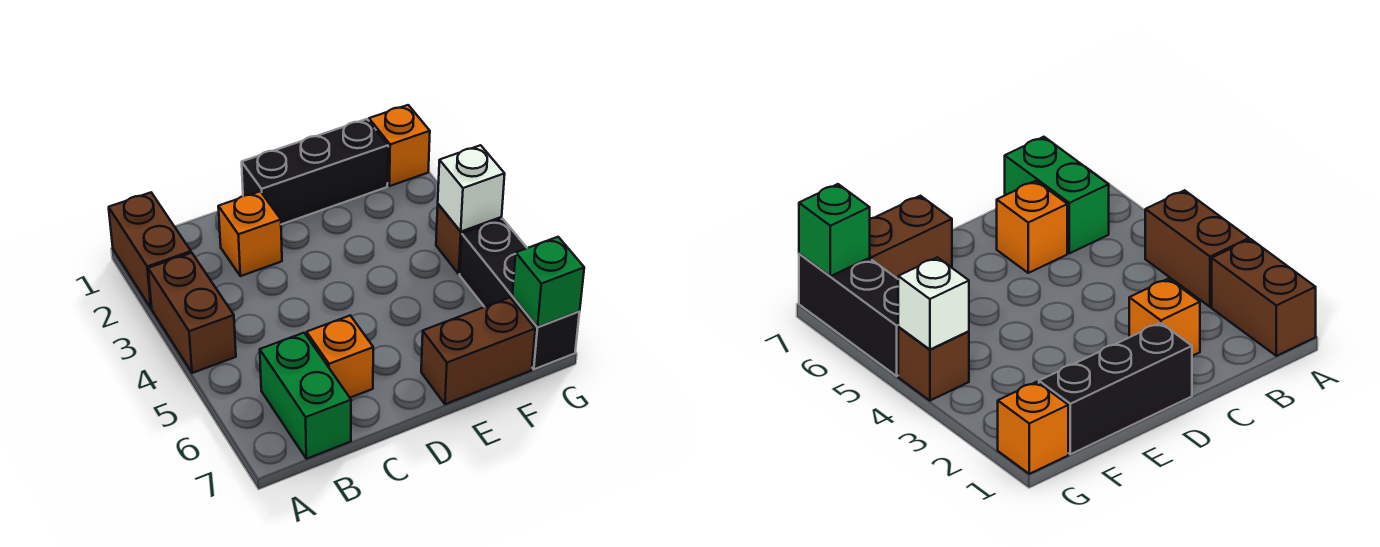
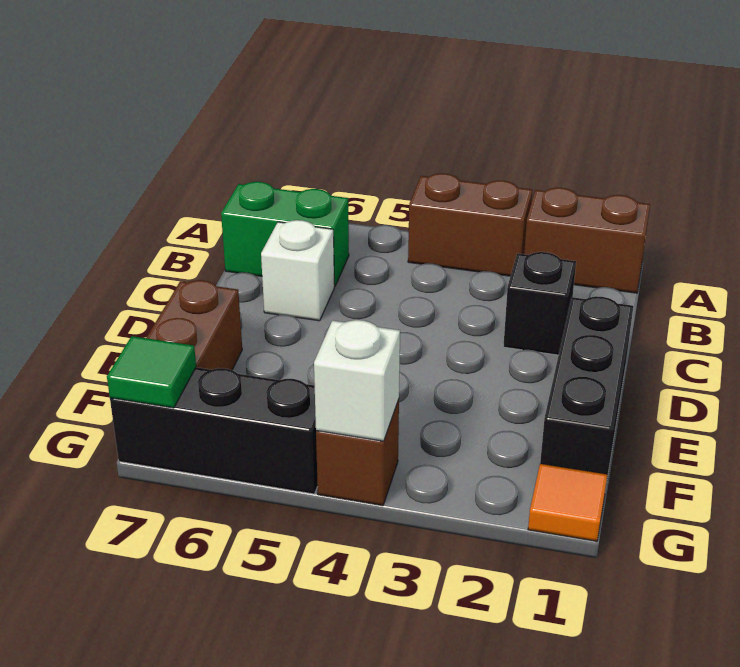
orange 1x1 brick [218,191,282,276] -> black 1x1 brick [503,252,576,355]
orange 1x1 brick [307,316,373,398] -> white 1x1 brick [261,220,334,321]
orange 1x1 brick [369,105,430,186] -> orange 1x1 tile [528,464,607,541]
green 1x1 brick [512,237,584,327] -> green 1x1 tile [107,336,196,408]

